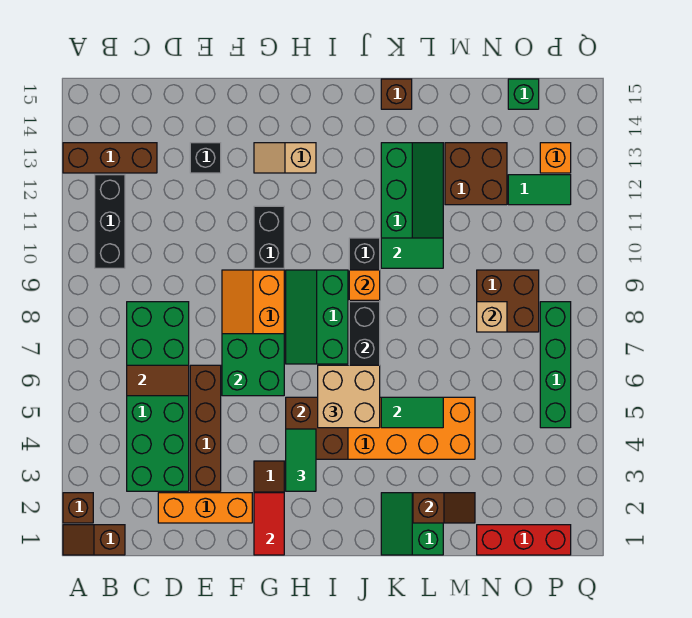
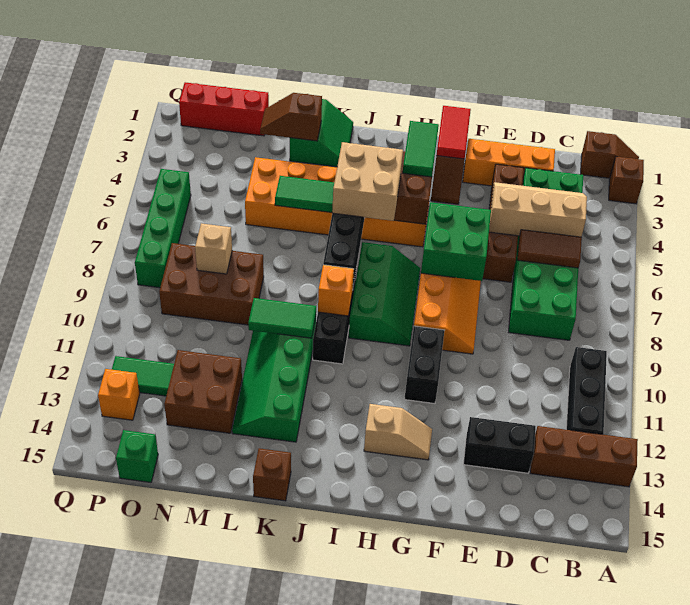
none -> tan 2x3 slope [489,182,587,237]
black 1x1 brick [190,143,221,173] -> black 1x2 brick [464,417,536,473]
brown 2x2 brick [477,270,539,332] -> brown 2x3 brick [159,243,264,325]

